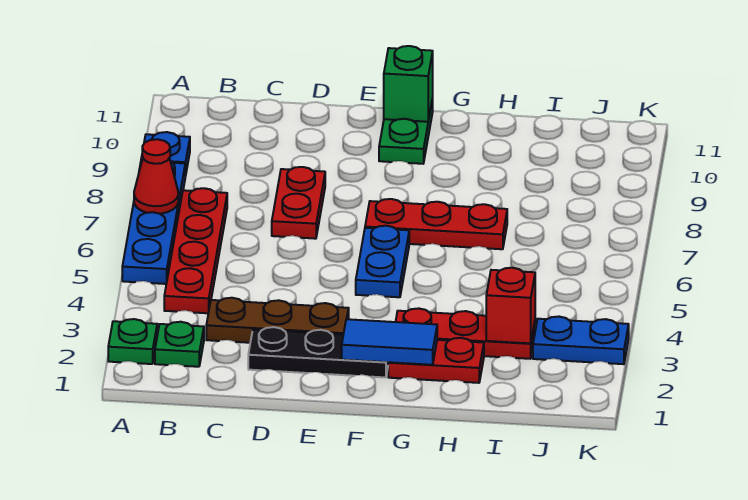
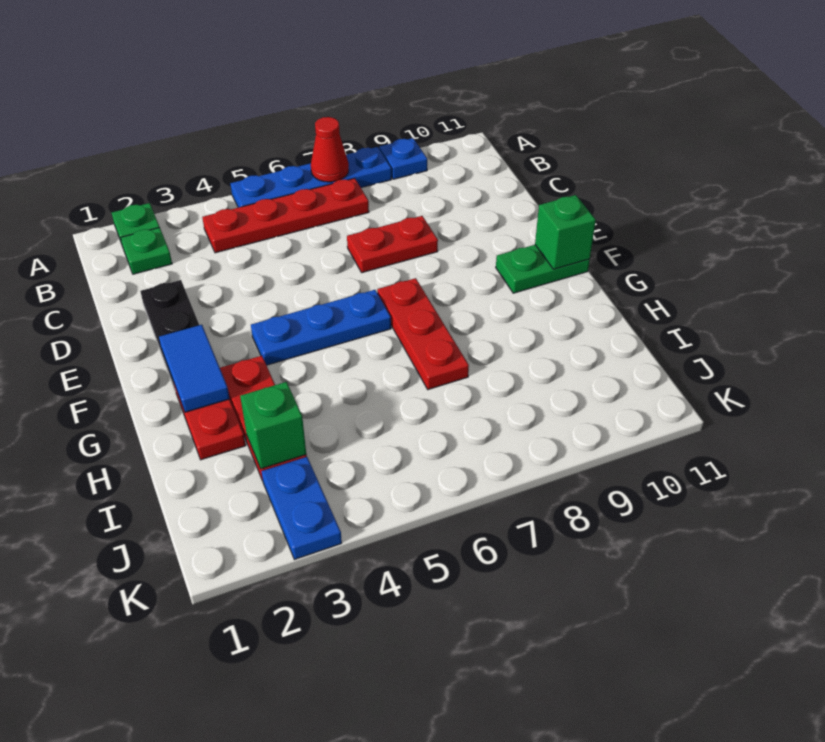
brown 1x3 plate [206,298,349,343] -> none
blue 1x2 plate [356,226,409,297] -> blue 1x3 plate [251,290,391,365]
red 1x1 brick [486,268,535,343] -> green 1x1 brick [240,382,306,469]

